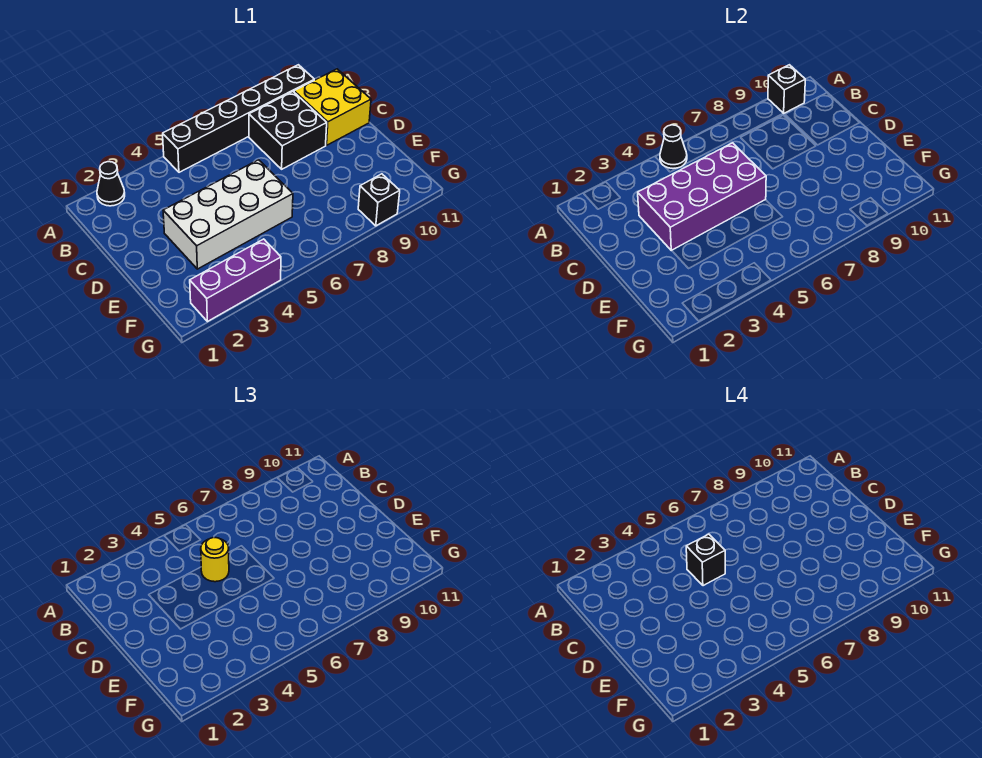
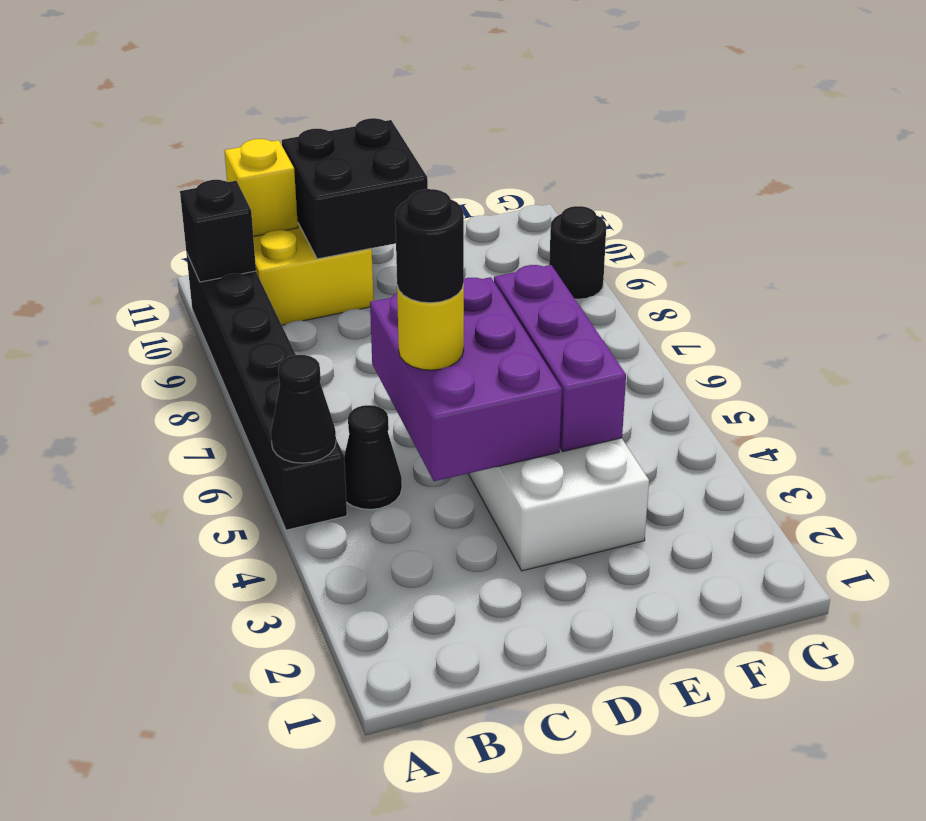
black 1x1 cone [97,162,125,206] -> black 1x1 cone moved to [344,405,402,509]
black 2x2 brick [249,92,327,169] -> black 2x2 brick moved to [282,118,428,259]
none -> yellow 1x1 brick [224,139,298,237]
purple 2x4 brick [638,143,766,251] -> purple 2x3 brick [370,277,562,481]
black 1x1 brick [686,534,725,586] -> black 1x1 round brick [395,189,464,303]
purple 1x3 brick [190,239,281,322] -> purple 1x3 brick moved to [494,265,626,452]
black 1x1 brick [358,174,400,226] -> black 1x1 round brick [549,206,606,299]

